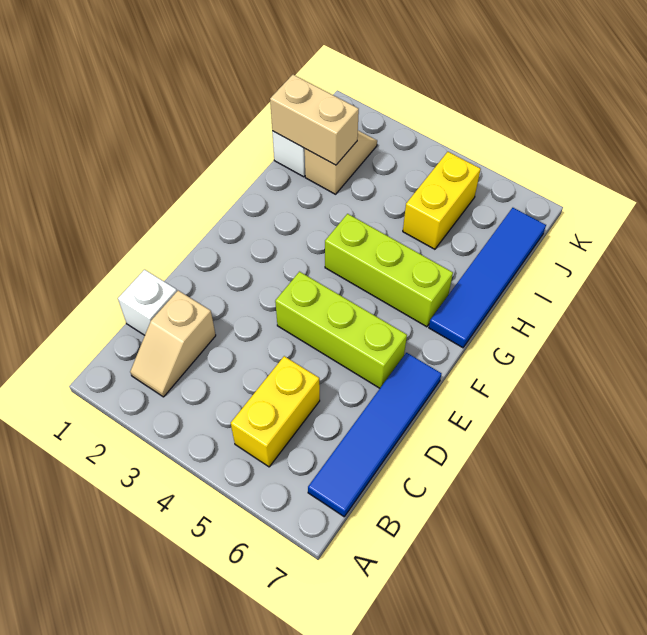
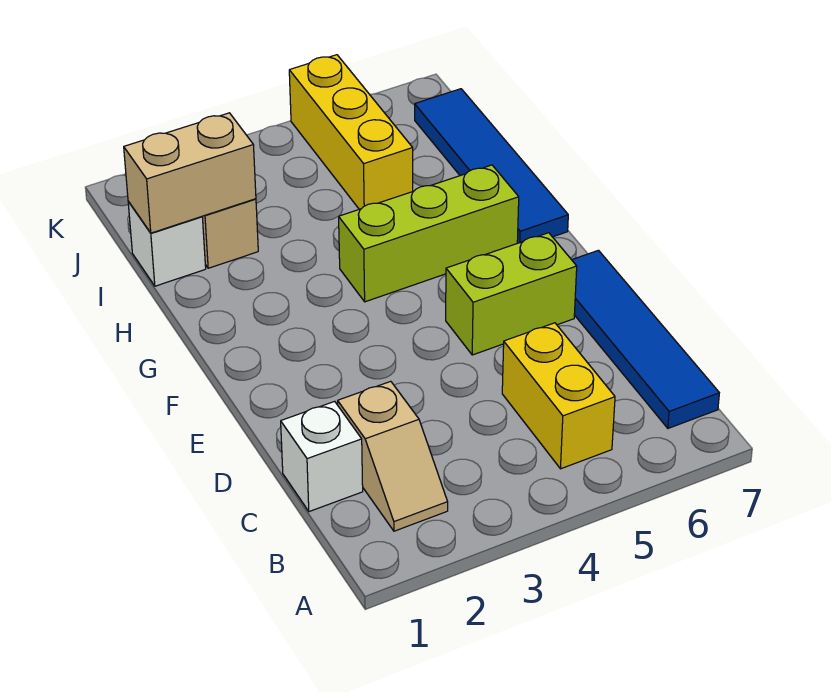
lime 1x3 brick [275,272,407,388] -> lime 1x2 brick [446,233,577,355]
yellow 1x2 brick [403,152,481,249] -> yellow 1x3 brick [289,55,413,209]

